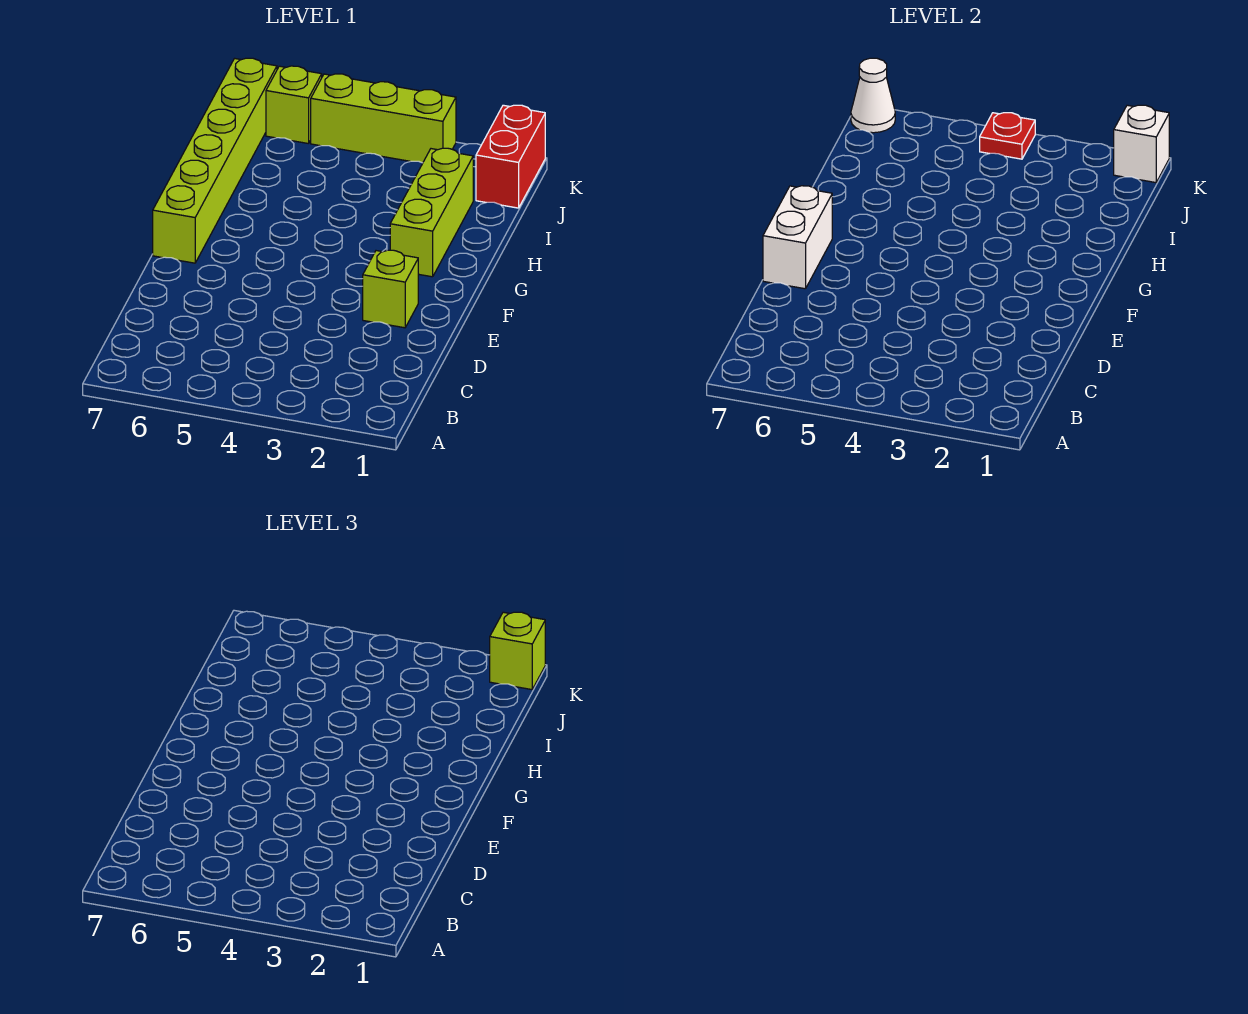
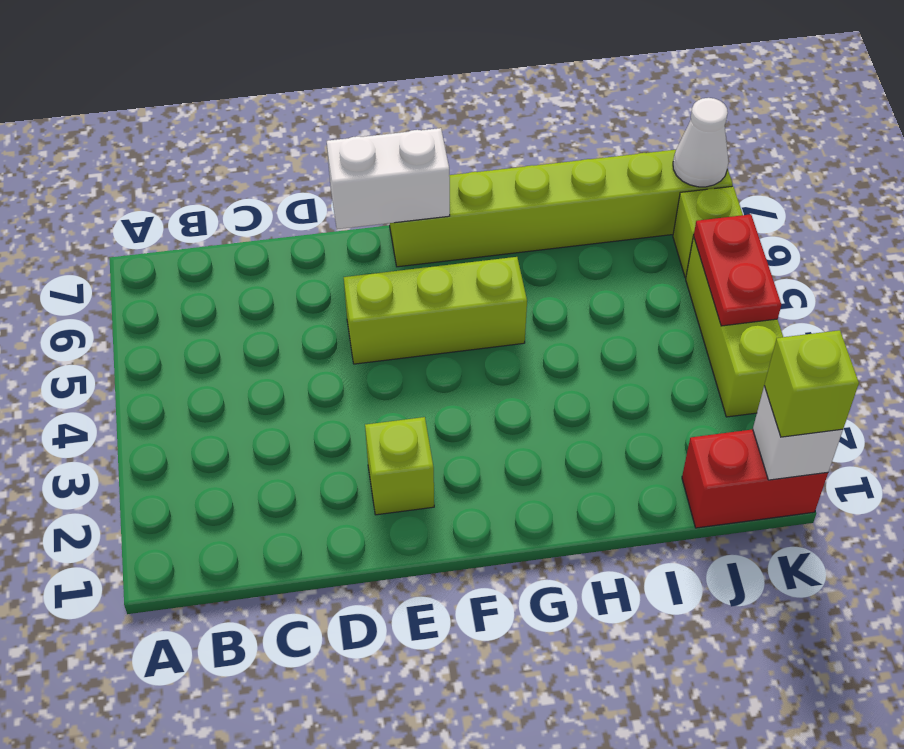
lime 1x3 brick [390,148,473,277] -> lime 1x3 brick moved to [344,257,527,364]
red 1x1 plate [980,113,1035,159] -> red 1x2 plate [694,214,781,326]

